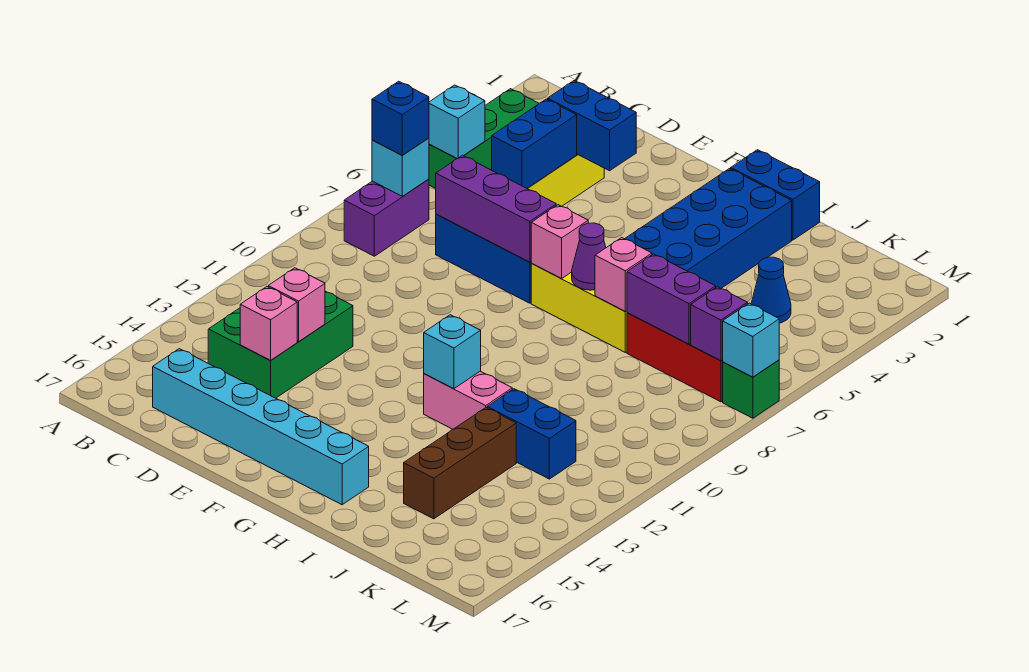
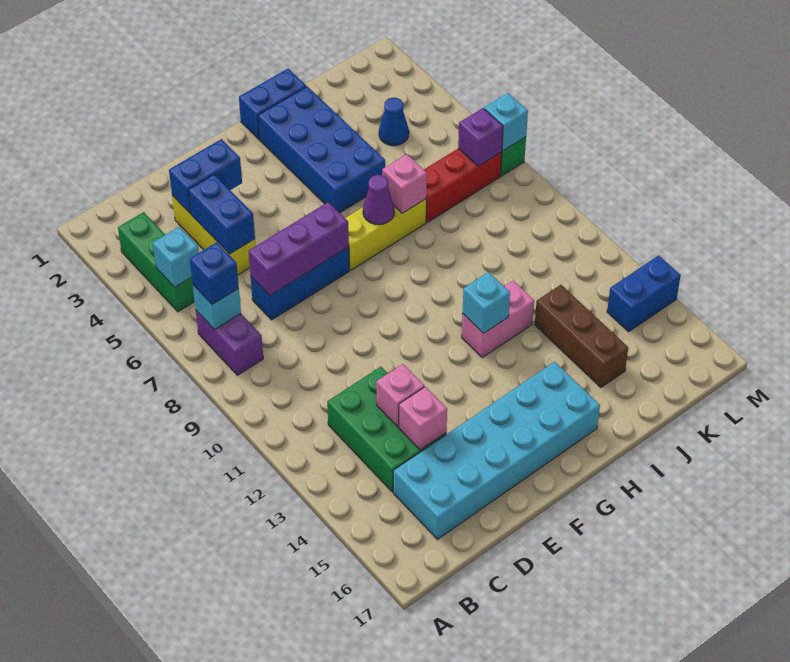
cyan 1x6 brick [153,349,369,505] -> cyan 2x6 brick [393,362,600,539]
pink 1x1 brick [531,205,588,278] -> none
purple 1x2 brick [627,254,716,344] -> none
blue 1x2 brick [487,389,576,479] -> blue 1x2 brick moved to [607,256,681,332]

